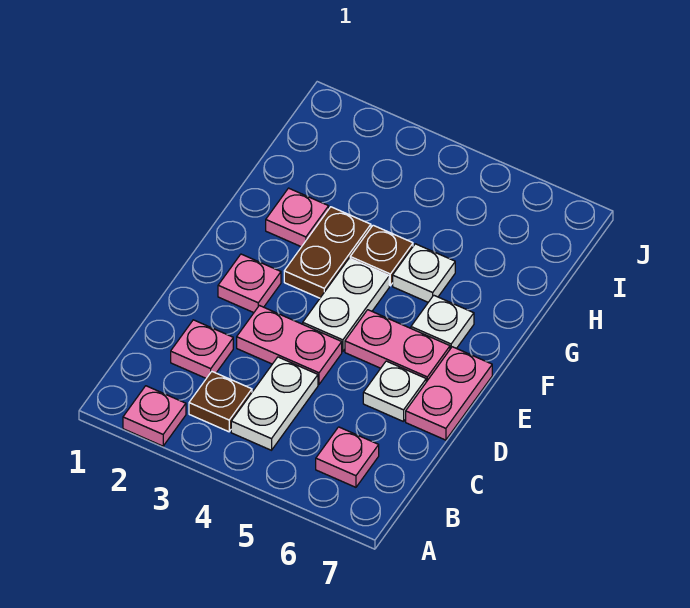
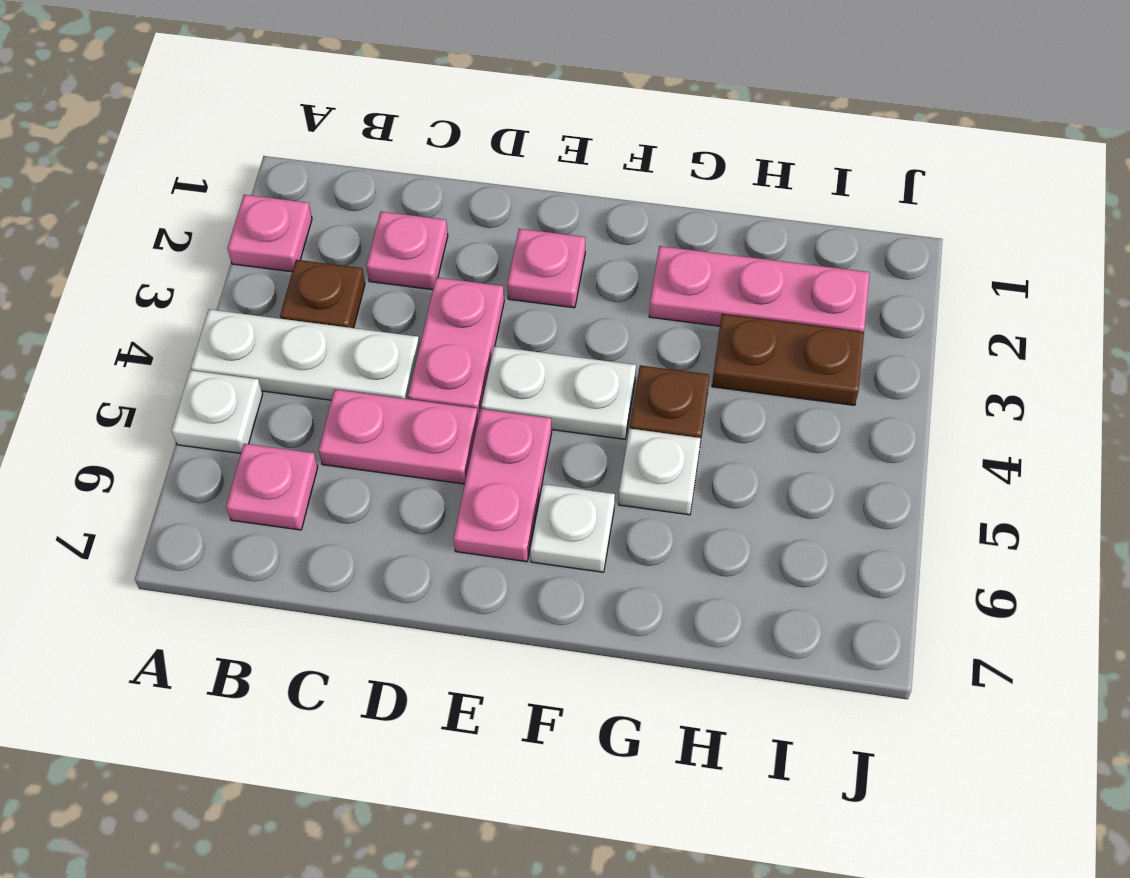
white 1x2 plate [231,357,318,450] -> white 1x3 plate [191,309,420,400]
white 1x1 plate [363,361,426,422] -> white 1x1 plate moved to [172,370,263,453]
pink 1x2 plate [406,347,492,440] -> pink 1x2 plate moved to [319,389,478,484]
brown 1x2 plate [284,207,371,298] -> brown 1x2 plate moved to [712,314,864,405]
pink 1x1 plate [266,188,329,247] -> pink 1x3 plate [649,246,870,332]

